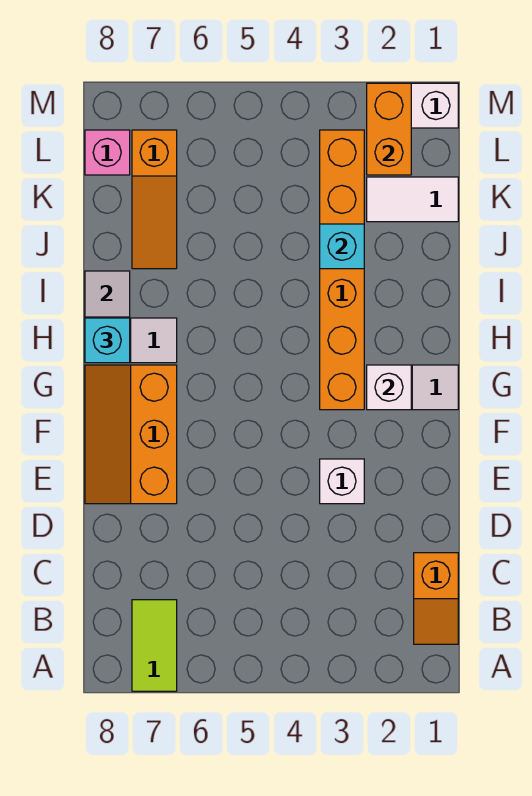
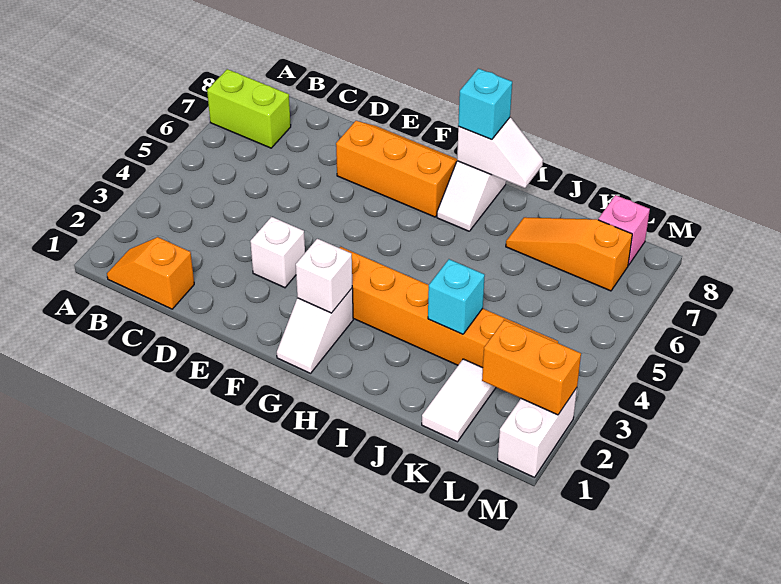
lime 1x2 tile [132,600,177,691] -> lime 1x2 brick [207,69,291,148]

